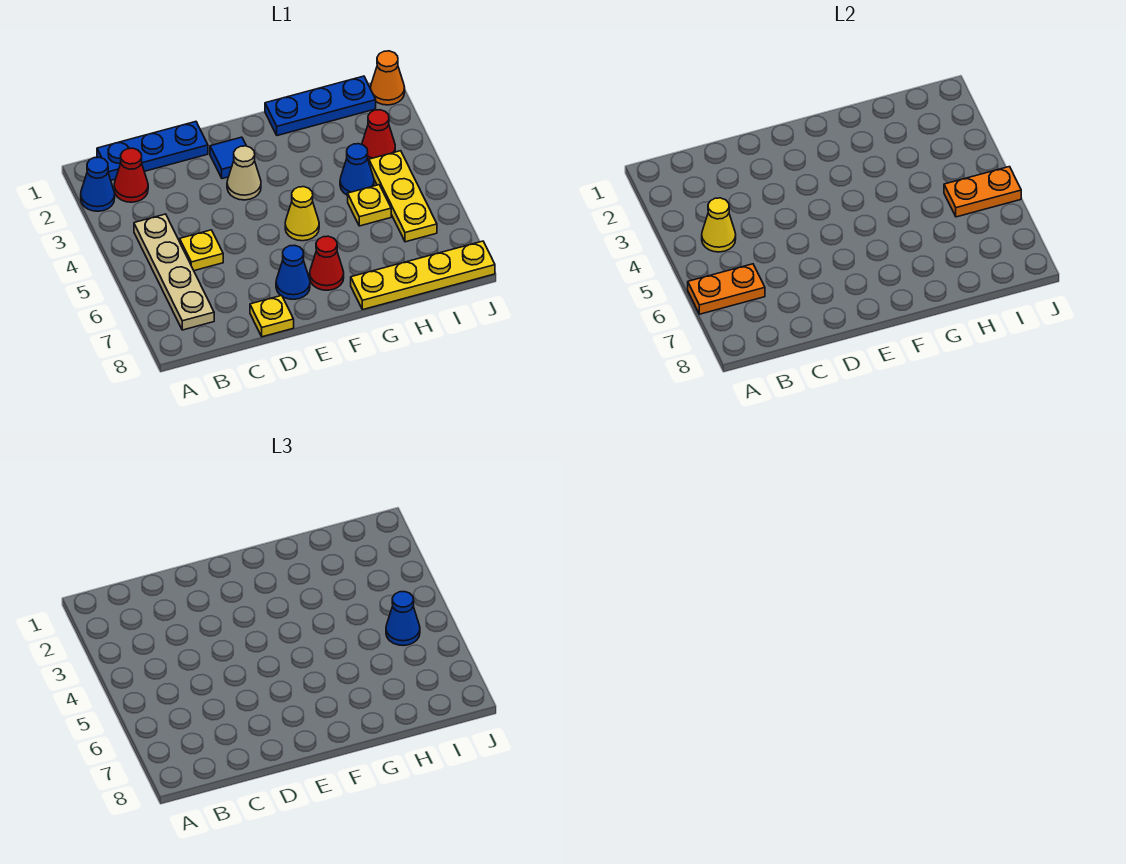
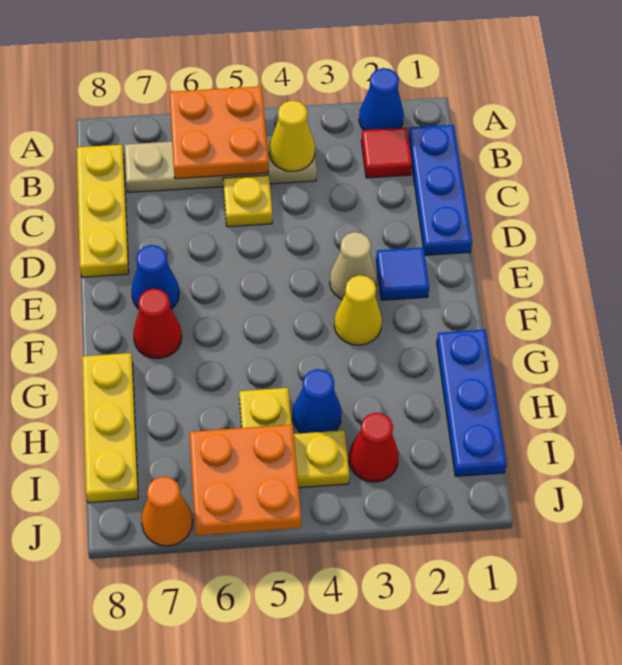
orange 1x2 plate [688,264,765,314] -> orange 2x2 plate [169,86,269,179]
red 1x1 cone [114,148,148,202] -> red 1x1 tile [361,128,412,178]
yellow 1x1 plate [250,295,294,337] -> yellow 1x3 plate [77,145,129,277]
yellow 1x1 cone [285,187,319,241] -> yellow 1x1 cone moved to [334,275,382,345]
yellow 1x4 plate [351,241,495,310] -> yellow 1x3 plate [82,353,138,503]
orange 1x2 plate [944,167,1021,217] -> orange 2x2 plate [189,425,301,535]
blue 1x1 cone [386,592,420,646] -> none
orange 1x1 cone [371,51,405,105] -> orange 1x1 cone moved to [141,477,193,546]

